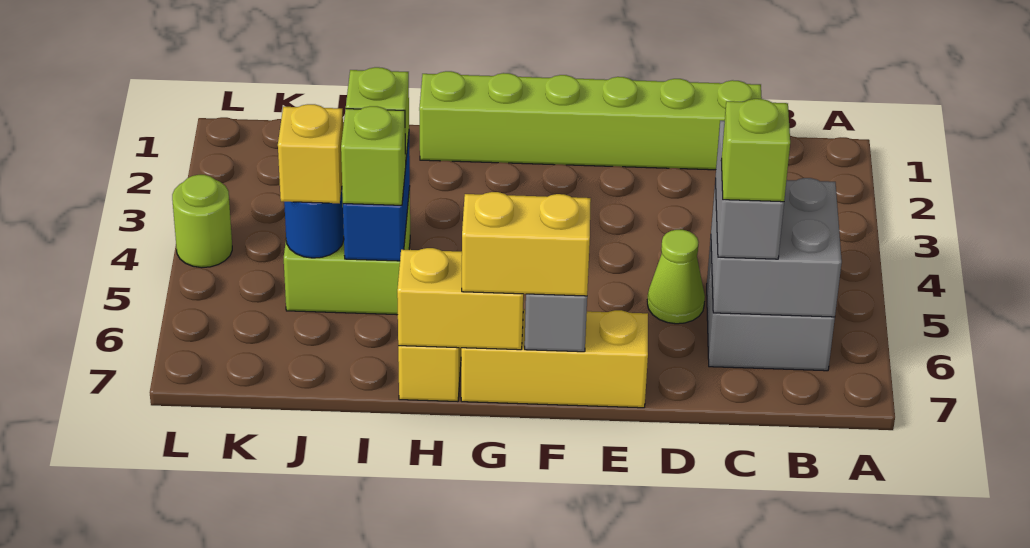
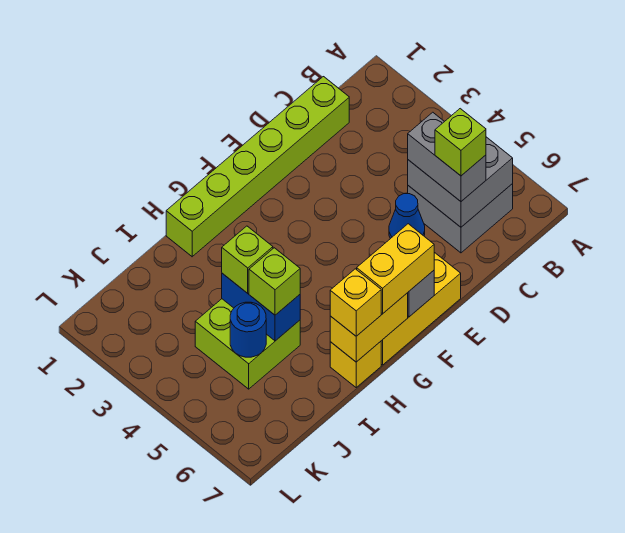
lime 1x1 cone [647,230,705,324] -> blue 1x1 cone [389,194,425,239]
yellow 1x1 brick [278,104,343,203] -> yellow 1x1 brick moved to [330,269,381,336]
lime 1x1 round brick [172,175,232,268] -> none

